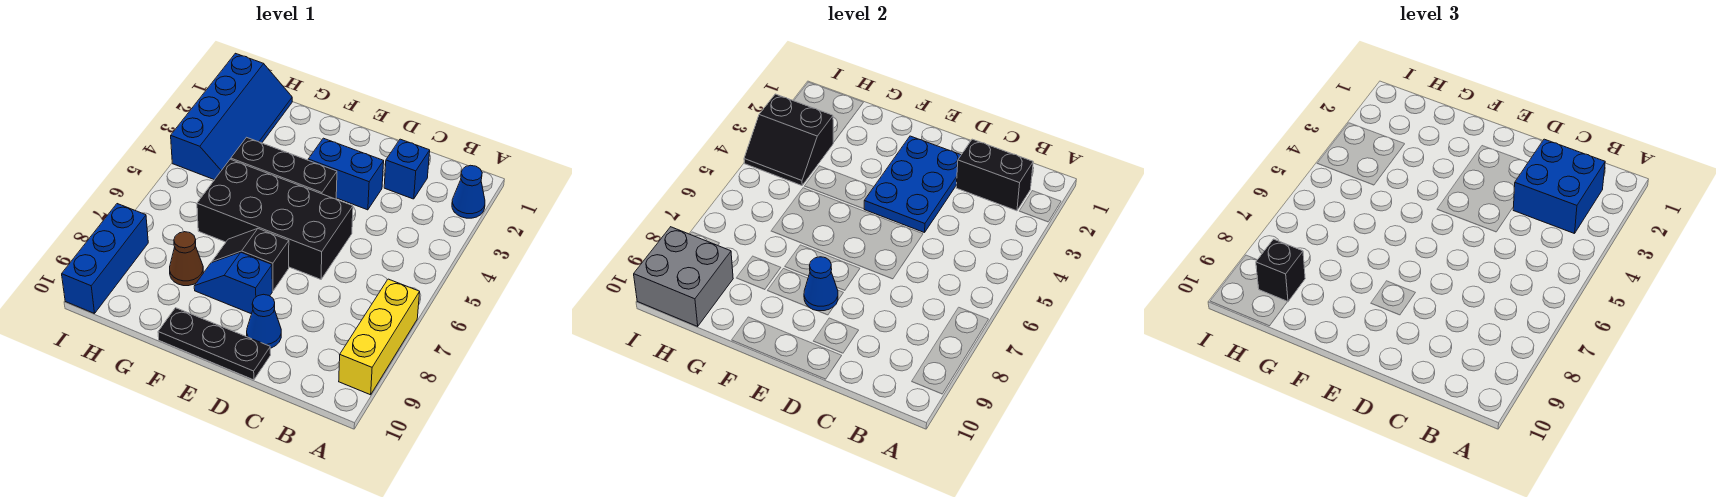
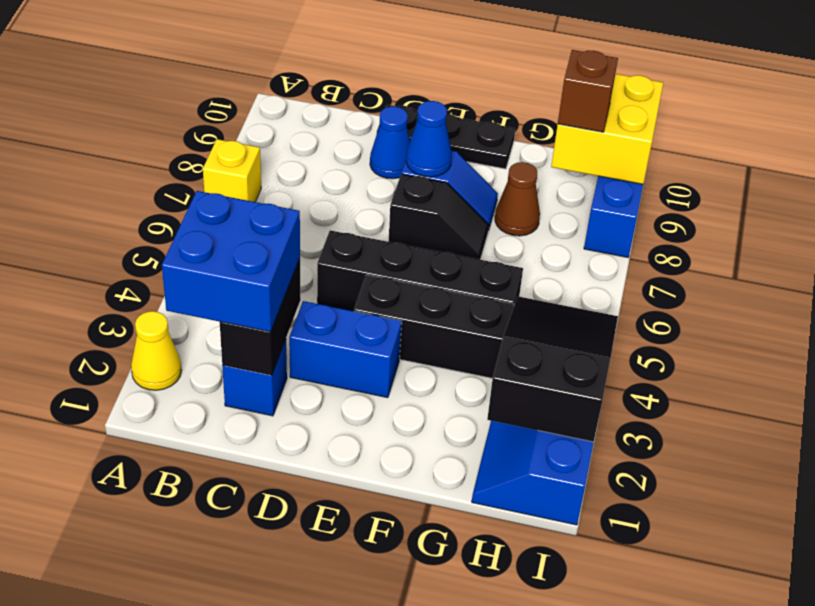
blue 1x1 cone [452,165,485,218] -> yellow 1x1 cone [131,311,182,390]
yellow 1x3 brick [339,279,420,395] -> yellow 1x1 brick [203,139,261,202]
black 1x2 brick [956,139,1033,211] -> black 1x2 brick turned to [220,258,301,375]
blue 2x3 plate [864,136,961,233] -> none
black 2x4 brick [197,159,353,279] -> black 1x4 brick [317,230,523,311]
black 2x2 slope [744,94,833,186] -> black 2x3 slope [487,296,618,442]
grey 2x2 brick [634,227,733,326] -> yellow 2x2 brick [551,74,663,184]
black 1x1 brick [1256,239,1305,302] -> brown 1x1 brick [558,50,618,132]

